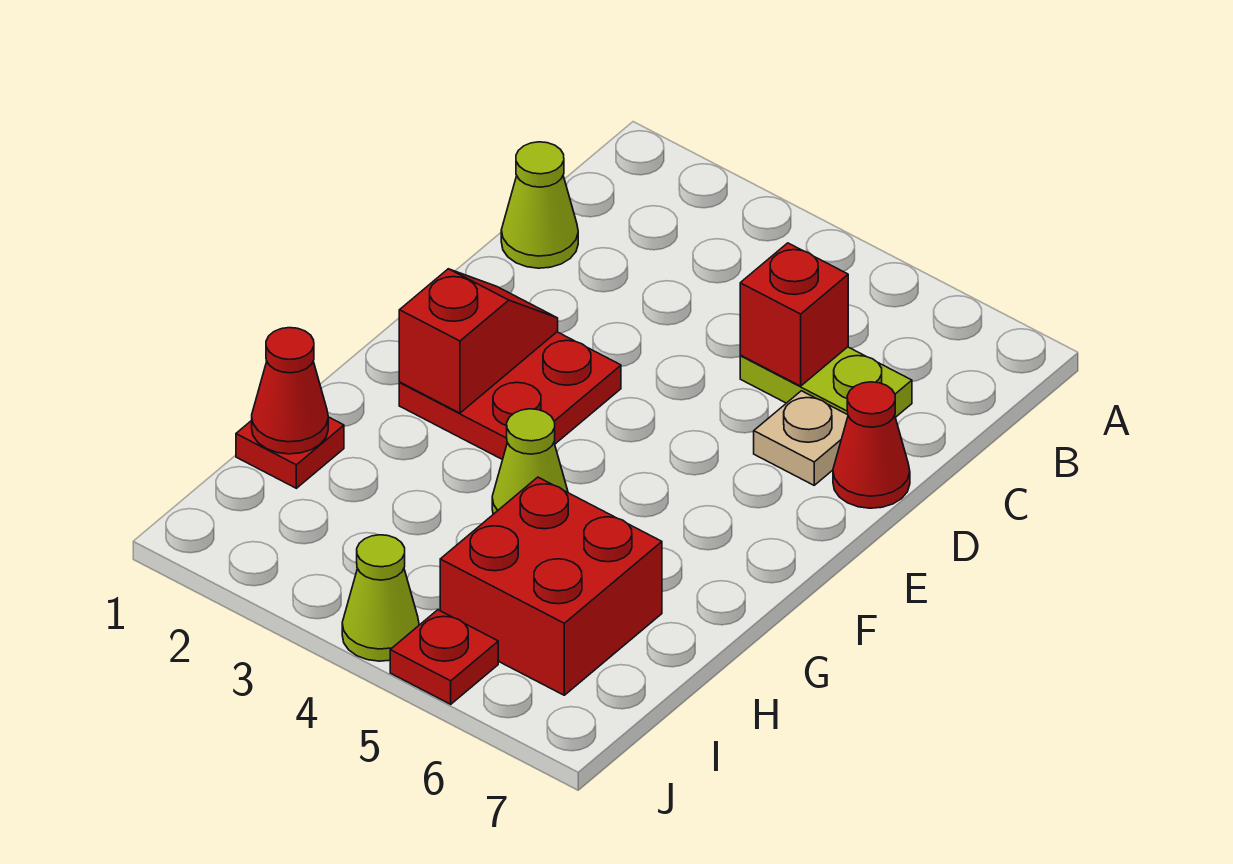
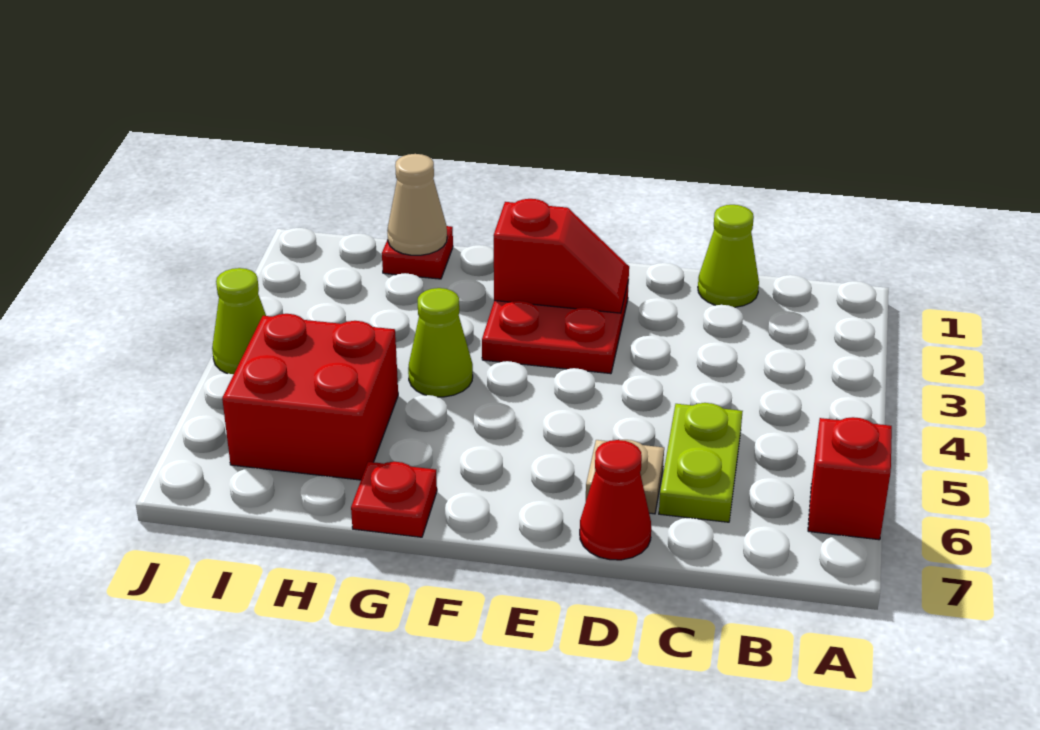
red 1x1 brick [740,243,848,386] -> red 1x1 brick moved to [808,417,892,540]
red 1x1 cone [252,328,328,454] -> tan 1x1 cone [387,154,447,255]
red 1x1 plate [390,610,498,704] -> red 1x1 plate moved to [351,462,437,537]

